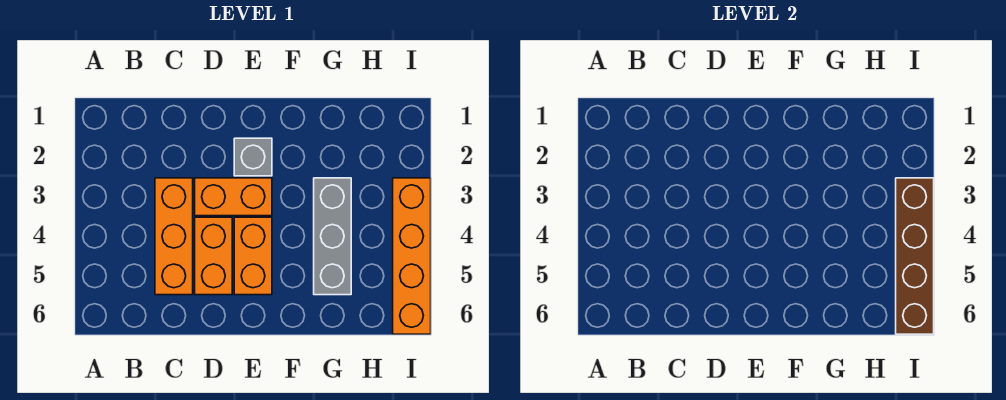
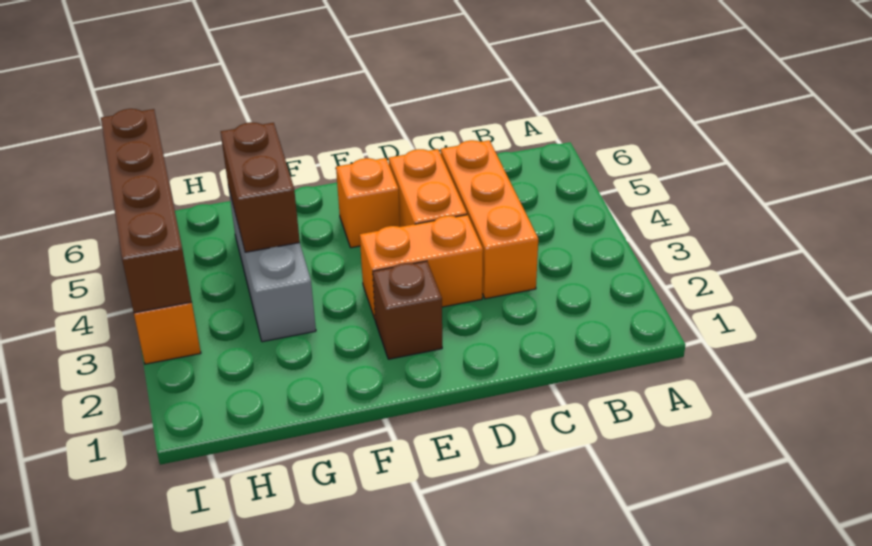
grey 1x1 brick [234,138,272,176] -> brown 1x1 brick [373,261,442,359]
orange 1x2 brick [234,217,272,295] -> orange 1x1 brick [336,158,400,248]
none -> brown 1x2 brick [221,122,300,252]

